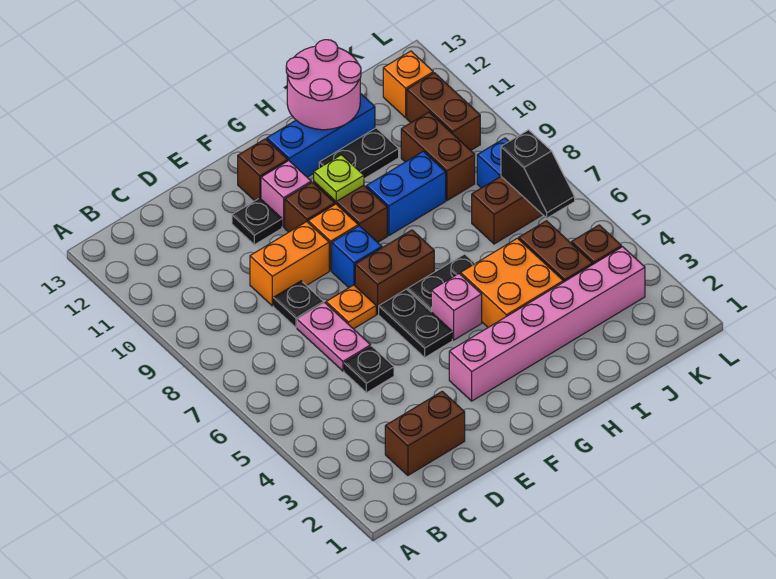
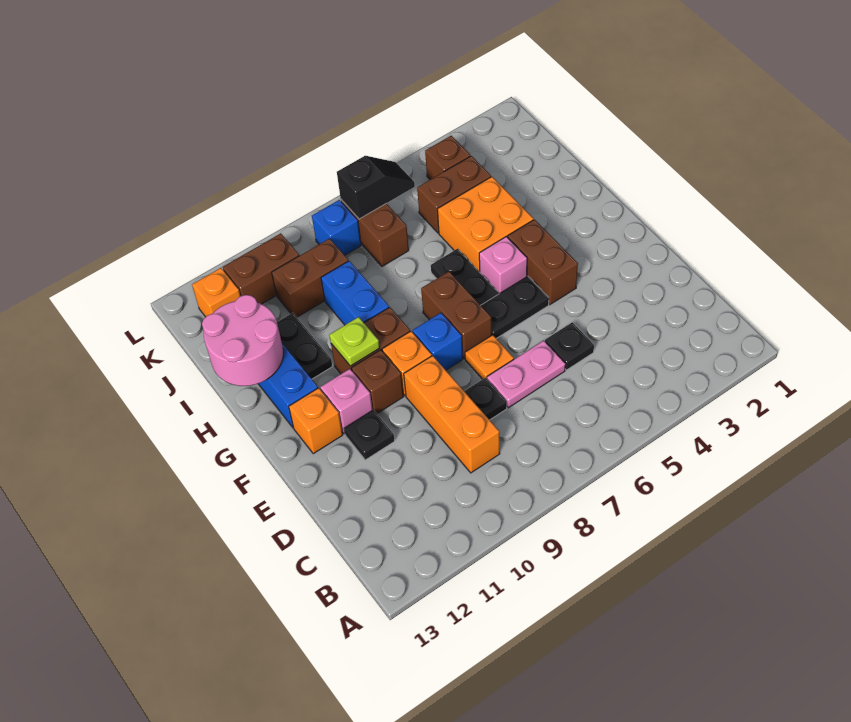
brown 1x2 brick [385,391,465,475] -> brown 1x2 brick moved to [508,220,578,305]
orange 1x2 brick [250,222,329,306] -> orange 1x3 brick [404,356,500,473]
pink 1x6 brick [449,247,645,401] -> none
brown 1x1 brick [238,139,288,201] -> orange 1x1 brick [289,388,343,454]

